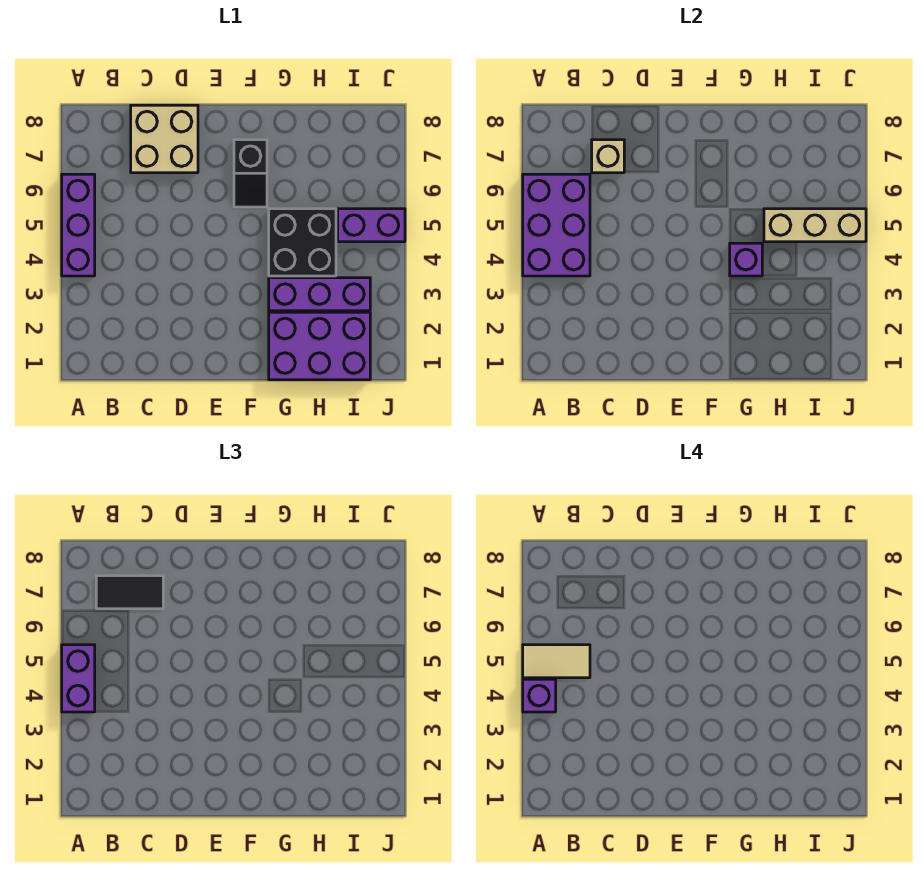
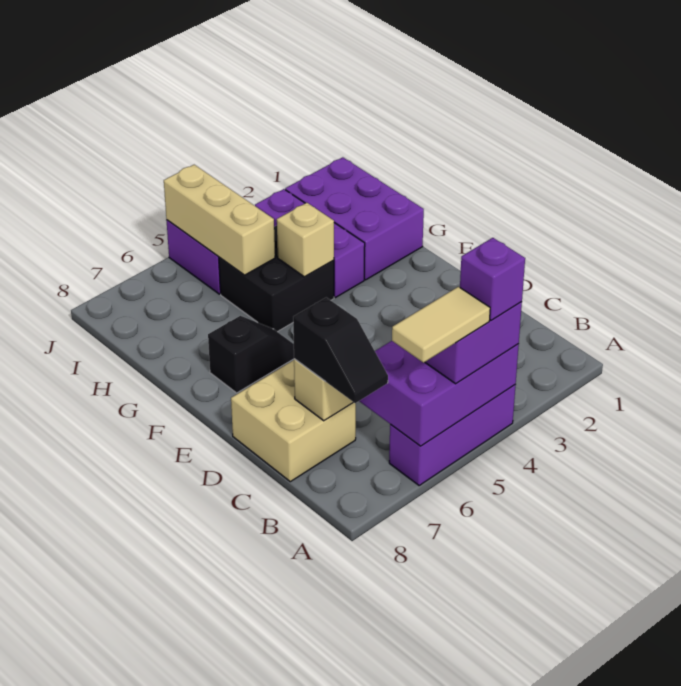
tan 1x2 tile [523,645,590,678] -> tan 1x2 tile turned to [392,287,490,363]
black 1x2 tile [96,576,163,609] -> black 1x2 slope [293,297,388,403]
purple 1x1 brick [730,243,762,276] -> tan 1x1 brick [277,203,334,277]

